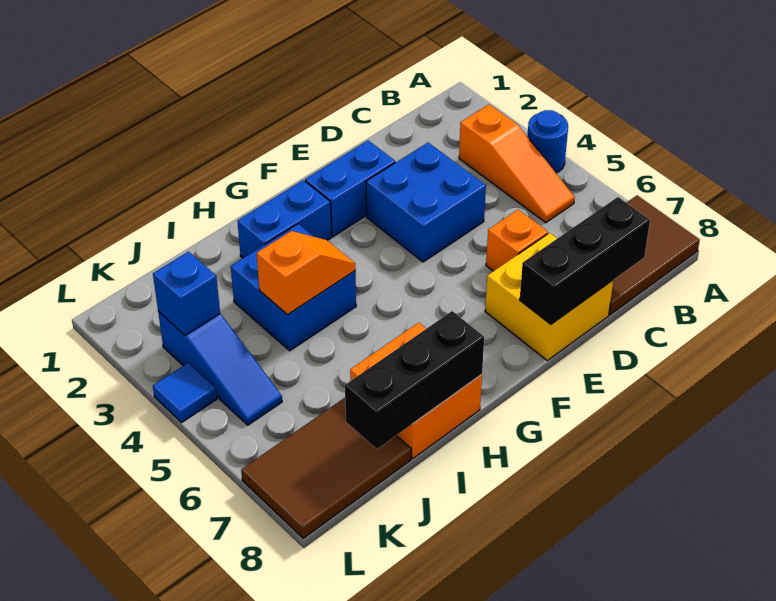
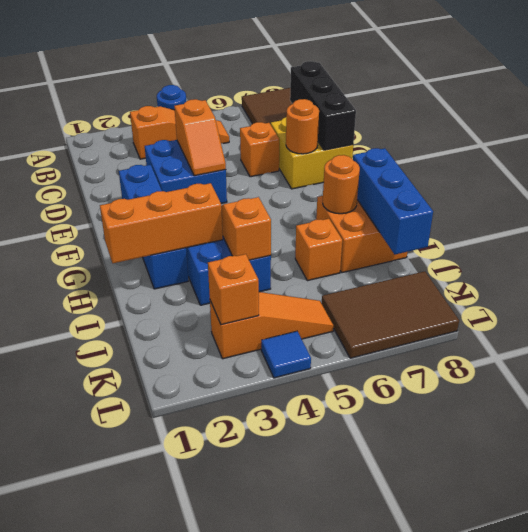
none -> orange 1x2 slope [174,99,226,176]
none -> orange 1x1 round brick [286,99,319,154]
none -> orange 1x3 brick [100,183,223,263]
none -> orange 1x1 round brick [323,155,360,214]
black 1x3 brick [345,311,484,449] -> blue 1x3 brick [353,148,433,254]
none -> orange 1x1 brick [295,219,342,281]
brown 2x3 tile [241,398,411,538] -> brown 2x3 tile turned to [322,271,459,358]
blue 1x3 slope [158,312,282,425] -> orange 1x3 slope [210,292,334,359]
blue 1x1 brick [153,252,220,336] -> orange 1x1 brick [208,254,259,325]

